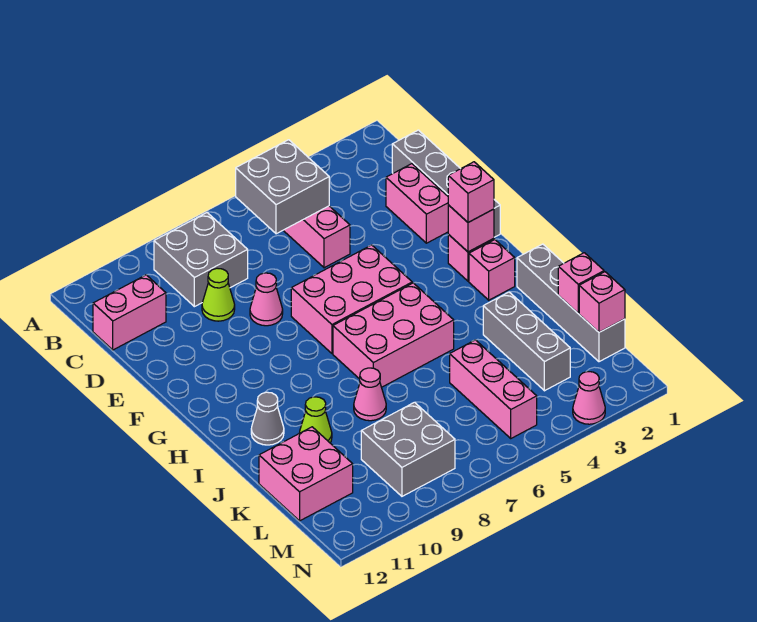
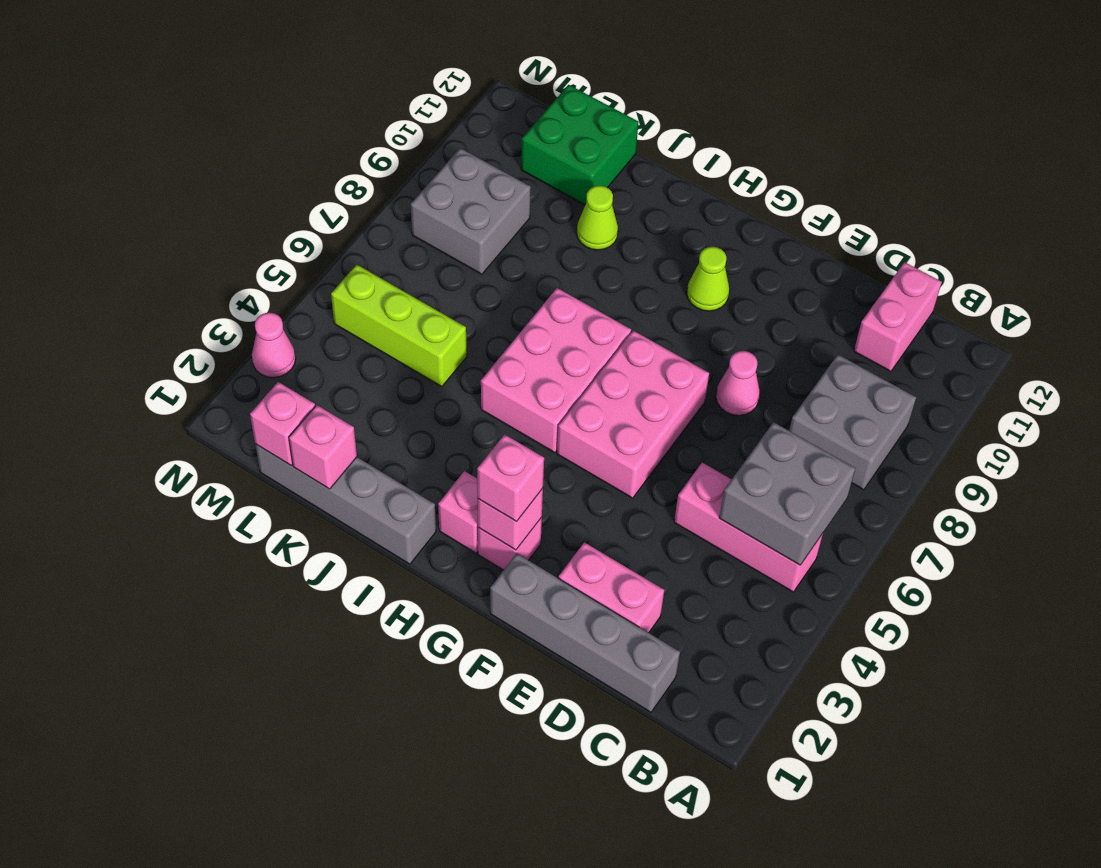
lime 1x1 cone [202,268,235,321] -> lime 1x1 cone moved to [687,247,729,311]
grey 1x1 cone [251,392,284,445] -> none
grey 1x3 brick [483,292,570,391] -> none
pink 1x1 cone [354,368,386,421] -> none
pink 1x3 brick [450,340,537,438] -> lime 1x3 brick [331,265,467,387]
pink 2x2 brick [259,427,353,521] -> green 2x2 brick [521,85,639,205]

